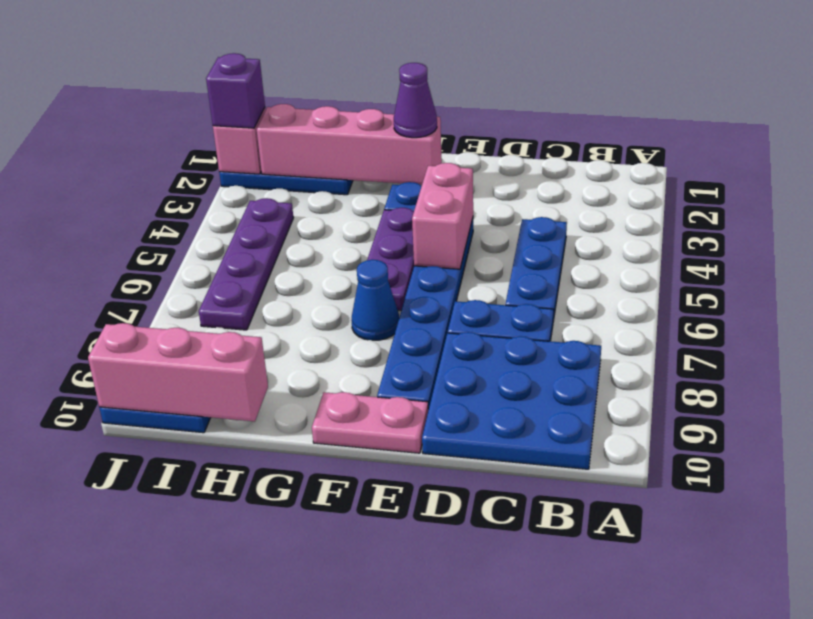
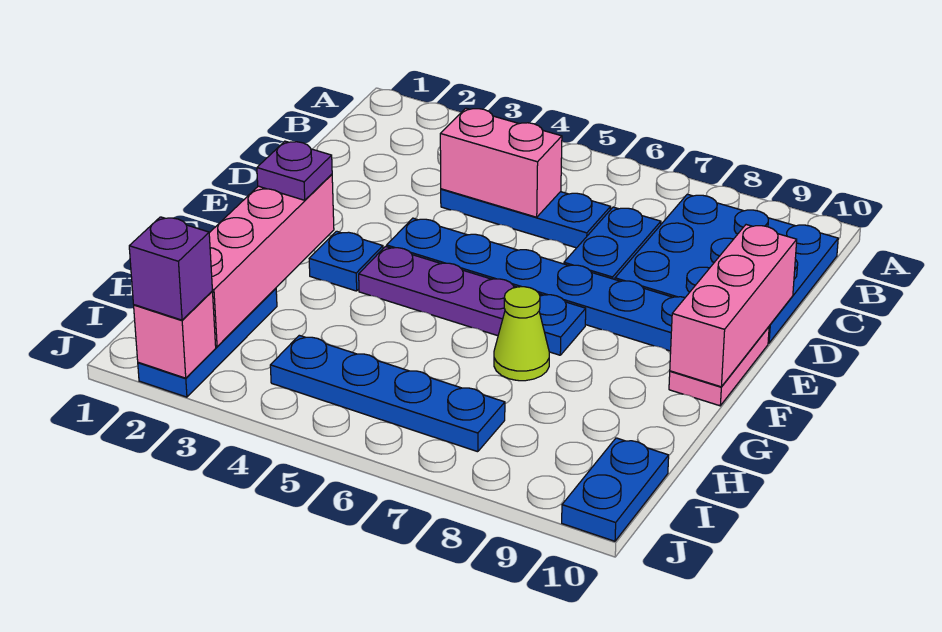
pink 1x2 brick [412,163,473,269] -> pink 1x2 brick moved to [440,108,562,217]
purple 1x1 cone [394,63,437,138] -> purple 1x1 plate [257,141,332,200]
blue 1x1 cone [351,260,399,340] -> blue 1x1 plate [539,294,586,355]
none -> lime 1x1 cone [494,287,549,381]
pink 1x3 brick [88,323,268,422] -> pink 1x3 brick moved to [670,225,797,387]
purple 1x4 plate [199,198,293,330] -> blue 1x4 plate [270,335,505,452]

